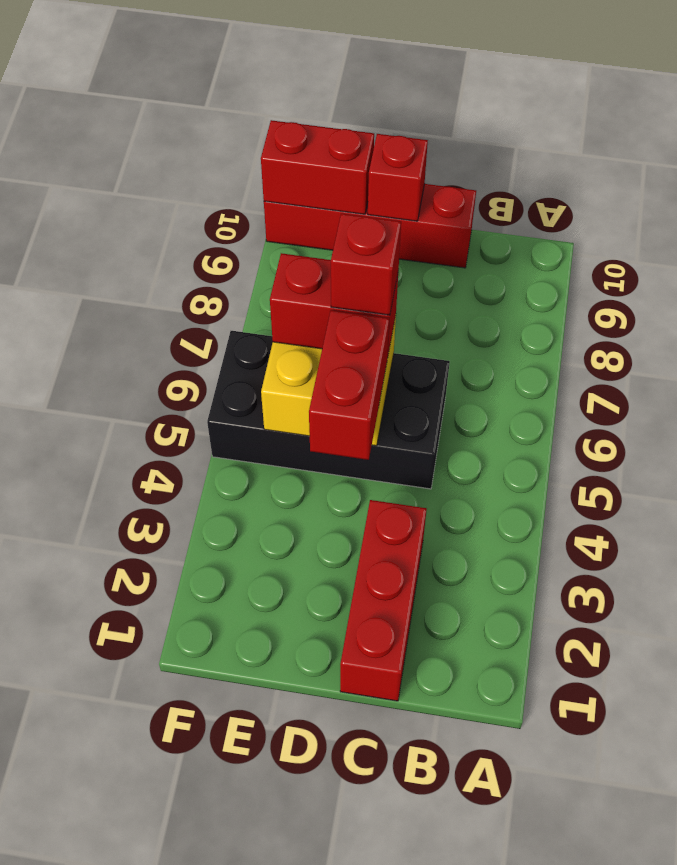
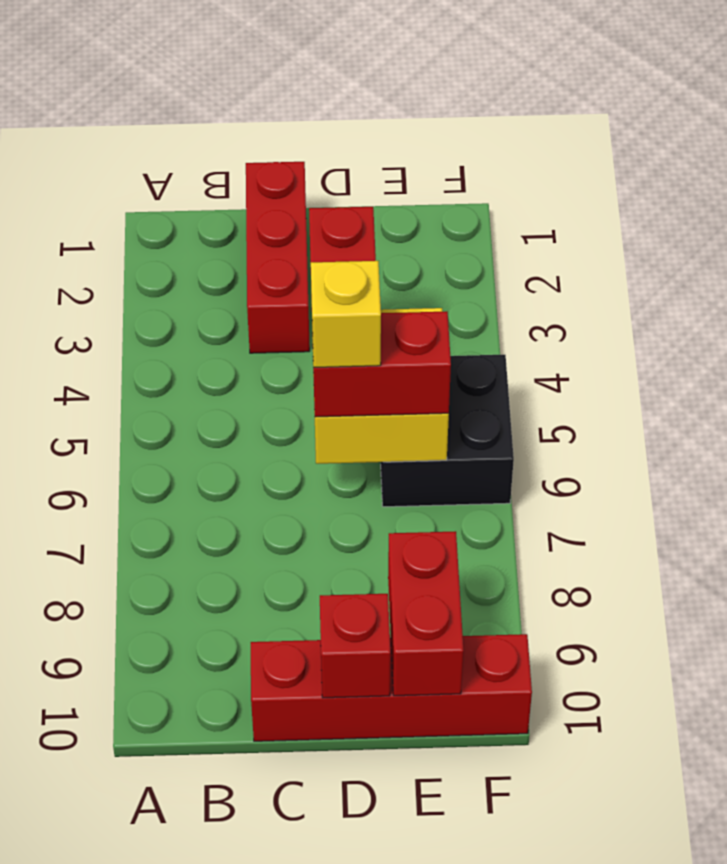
black 2x4 brick [207,331,450,489] -> black 2x2 brick [381,355,514,507]
red 1x1 brick [331,213,401,315] -> yellow 1x1 brick [311,261,381,368]
red 1x2 brick [261,120,374,214] -> red 1x2 brick turned to [388,531,464,696]

